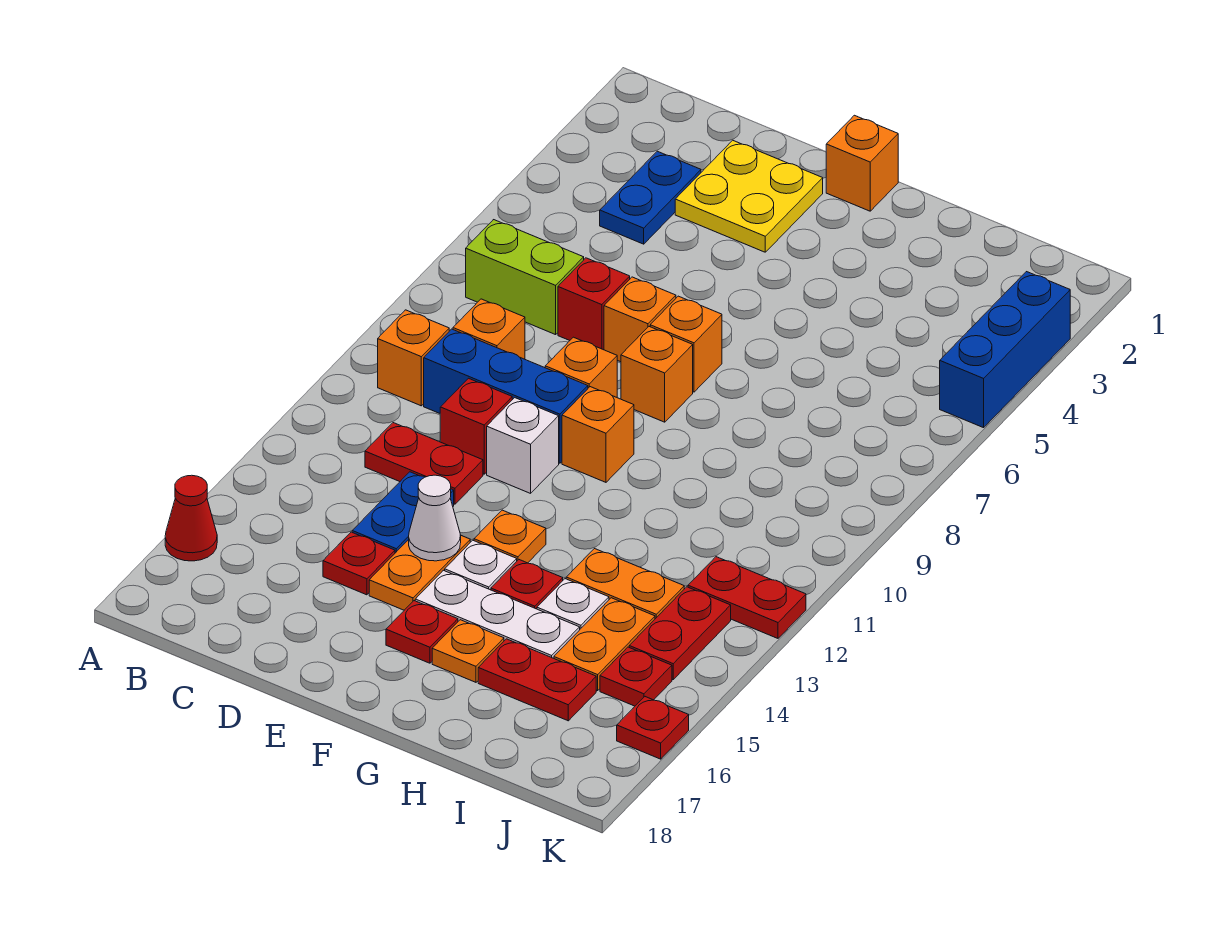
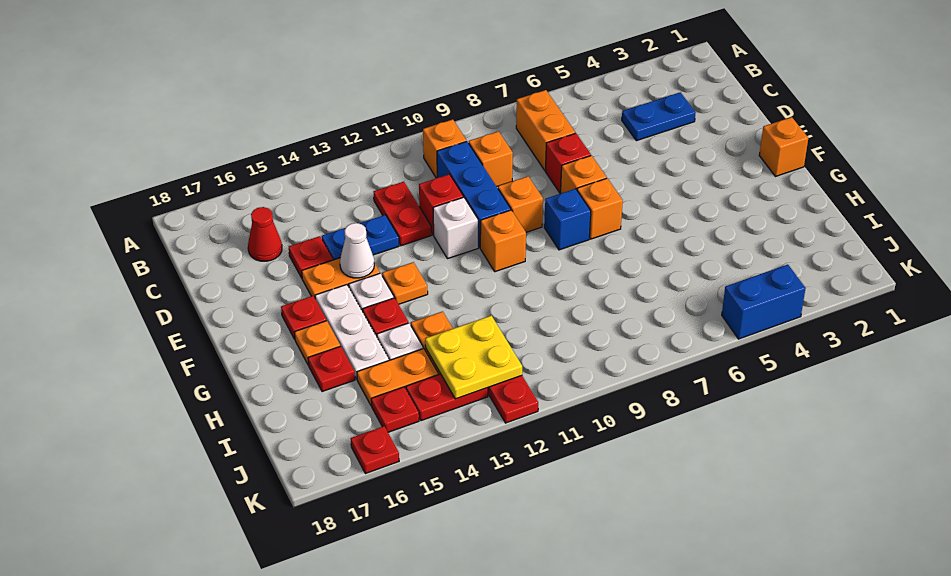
red 1x1 cone [165,475,217,561] -> red 1x1 cone moved to [248,207,282,261]
lime 1x2 brick [466,220,584,335] -> orange 1x2 brick [516,90,575,171]
yellow 2x2 plate [675,140,823,252] -> yellow 2x2 plate moved to [425,316,522,399]
orange 1x1 brick [621,327,693,422] -> blue 1x1 brick [544,189,591,250]
red 1x2 plate [478,639,596,721] -> red 1x1 plate [308,346,355,392]
blue 1x3 brick [940,272,1070,428] -> blue 1x2 brick [722,265,806,339]

